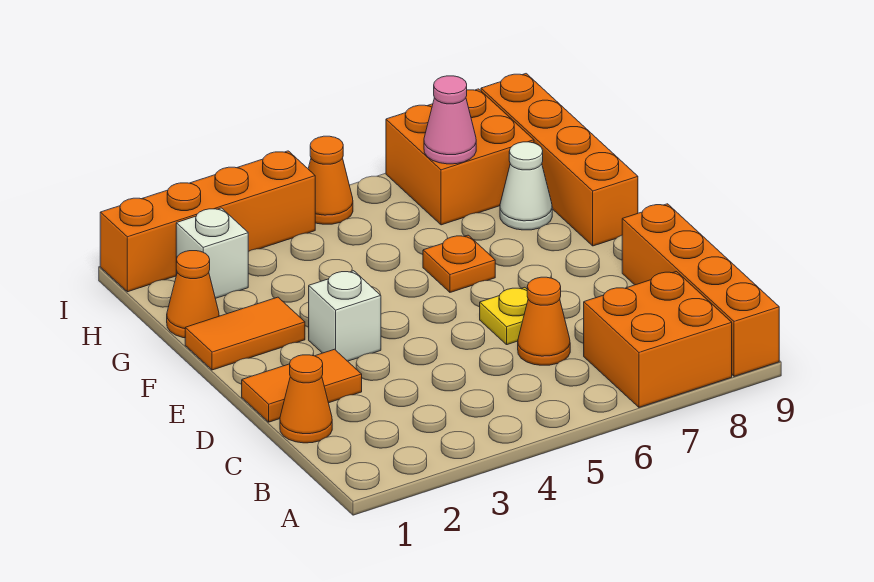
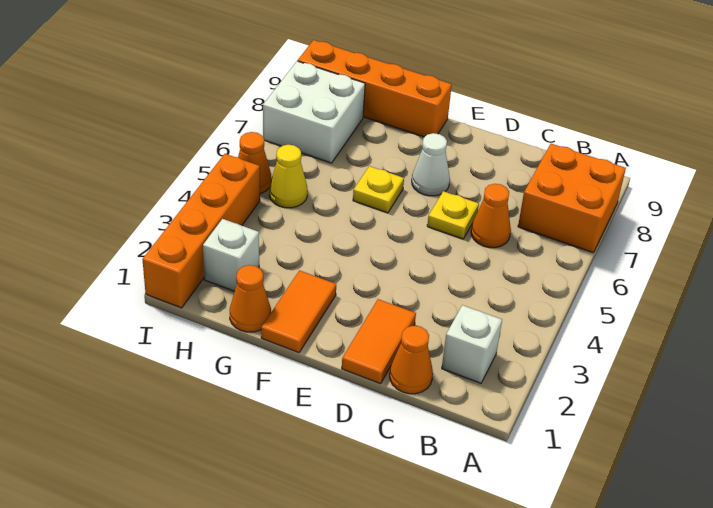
orange 1x4 brick [622,204,779,376] -> none
white 1x1 brick [309,271,381,361] -> white 1x1 brick moved to [442,305,502,383]
orange 1x1 plate [423,235,495,292] -> yellow 1x1 plate [353,166,404,213]
white 1x1 cone [500,142,552,230] -> white 1x1 cone moved to [412,133,450,196]
none -> yellow 1x1 cone [269,145,307,208]
orange 2x2 brick [386,89,534,225] -> white 2x2 brick [263,61,365,163]
pink 1x1 cone [424,76,476,164] -> none

